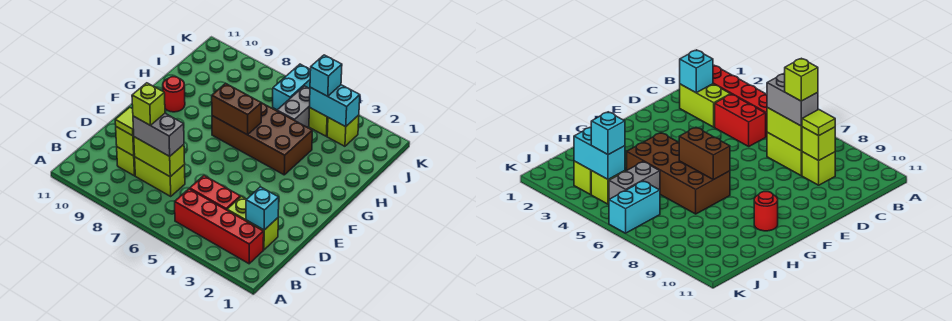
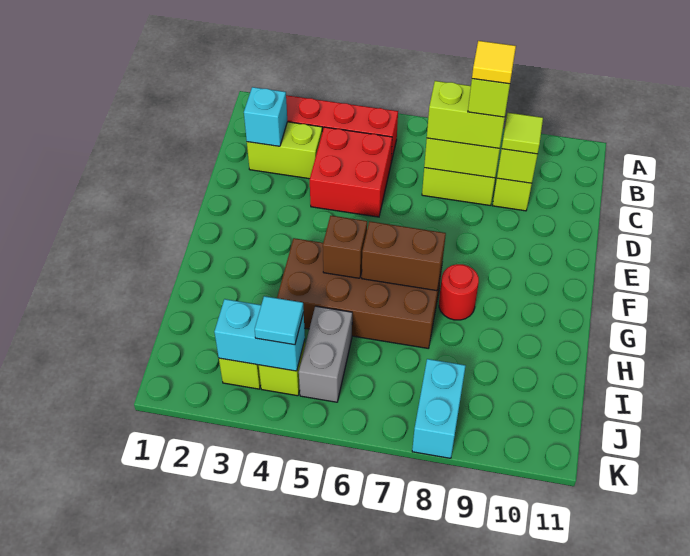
red 1x2 brick [190,176,240,210] -> red 2x2 brick [310,127,392,217]
grey 1x2 brick [133,114,184,156] -> lime 1x2 brick [427,81,505,149]
none -> yellow 1x1 tile [472,41,516,84]
none -> brown 1x1 brick [323,216,367,278]
red 1x1 round brick [163,77,185,112] -> red 1x1 round brick moved to [439,264,479,320]
cyan 1x1 brick [310,55,342,96] -> cyan 1x1 tile [255,296,304,345]
cyan 1x2 brick [273,64,311,110] -> cyan 1x2 brick moved to [412,359,466,458]

